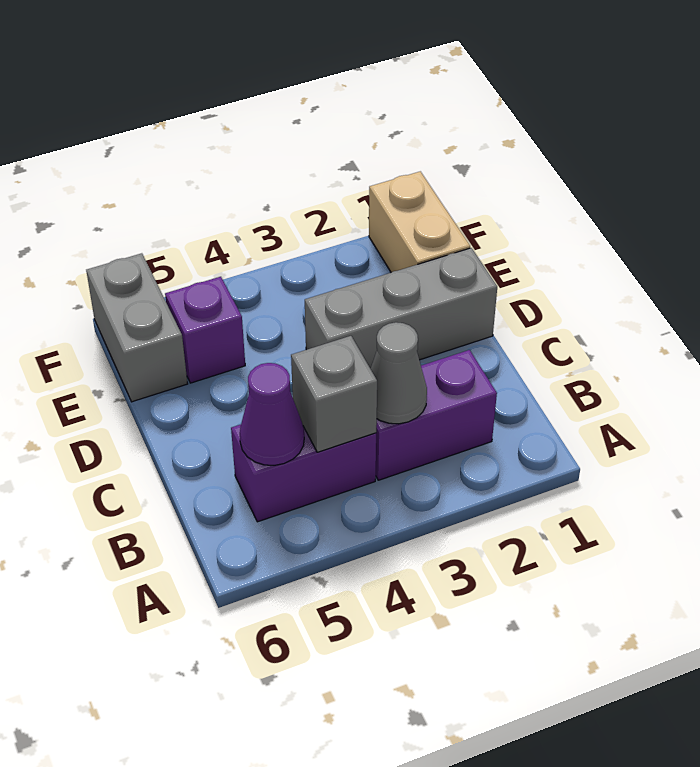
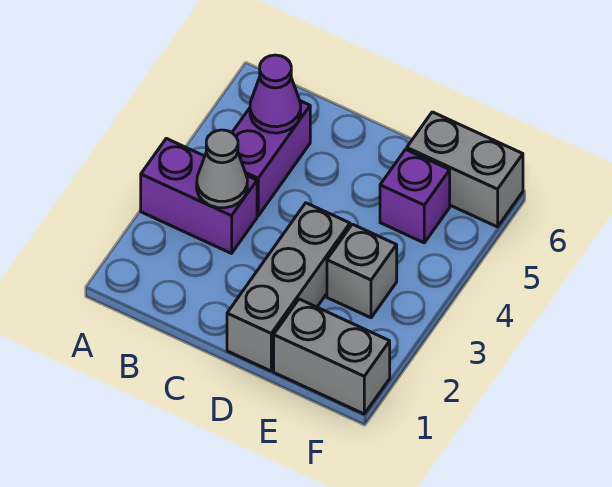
purple 1x2 brick [376,350,497,480] -> purple 1x2 brick turned to [141,139,257,253]
grey 1x1 brick [291,336,377,452] -> grey 1x1 brick moved to [327,224,397,318]
tan 1x2 brick [369,171,470,272] -> grey 1x2 brick [274,299,390,414]

